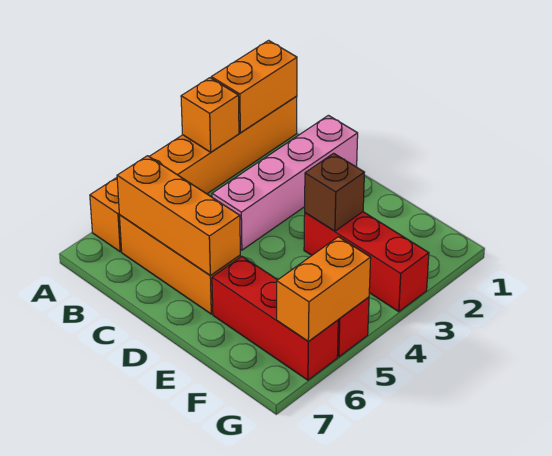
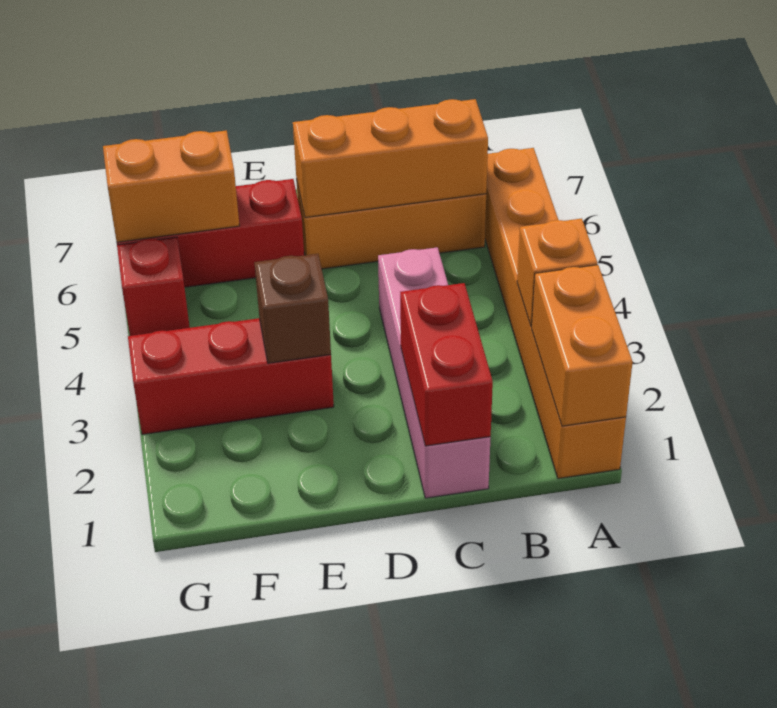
none -> red 1x2 brick [400,283,493,446]
orange 1x2 brick [277,237,371,341] -> orange 1x2 brick turned to [103,130,239,242]

